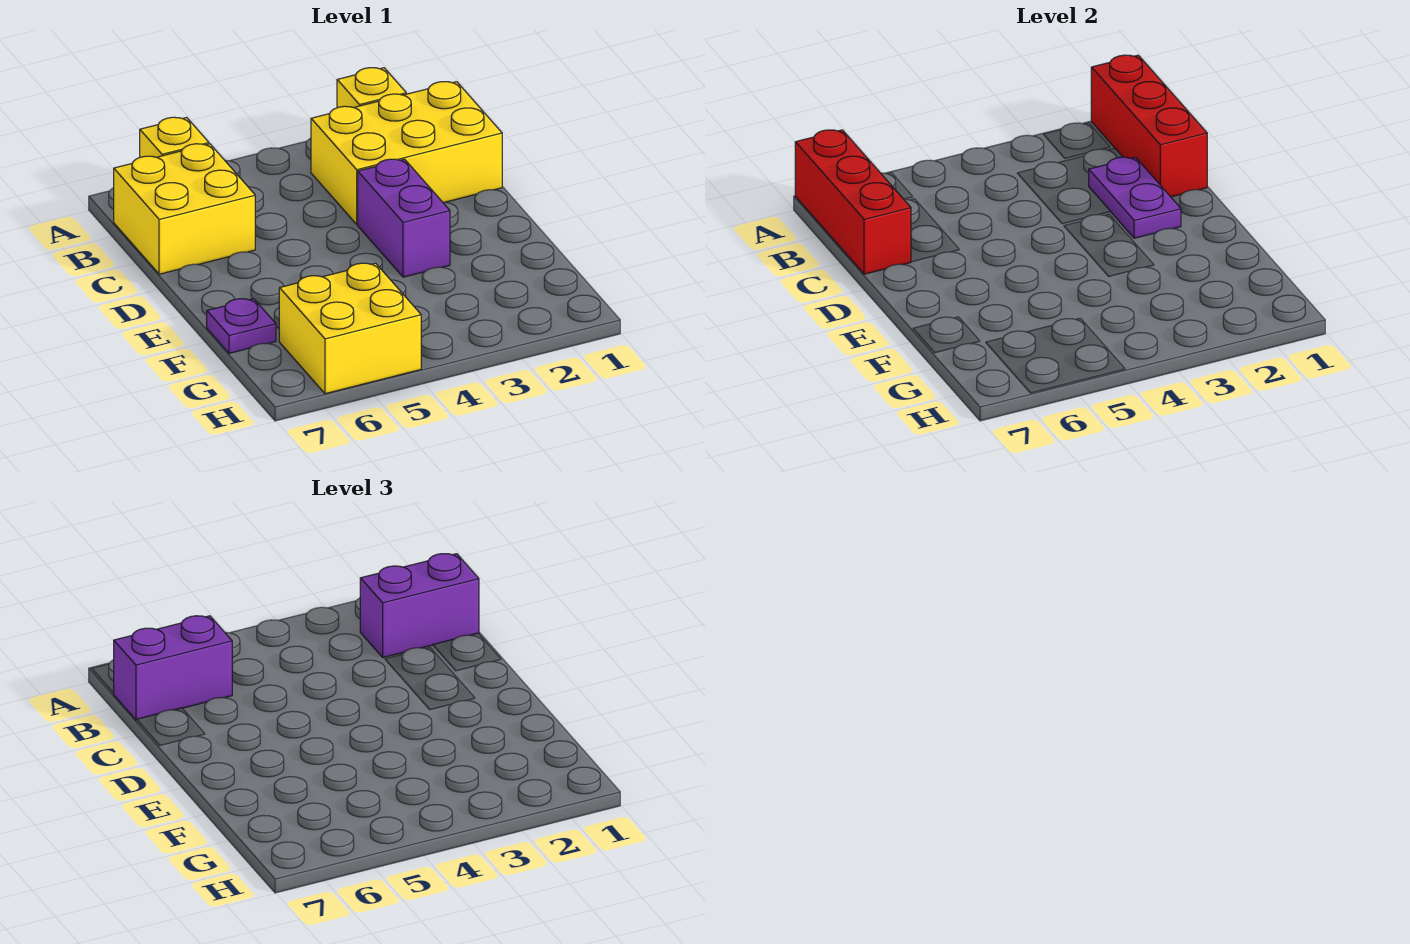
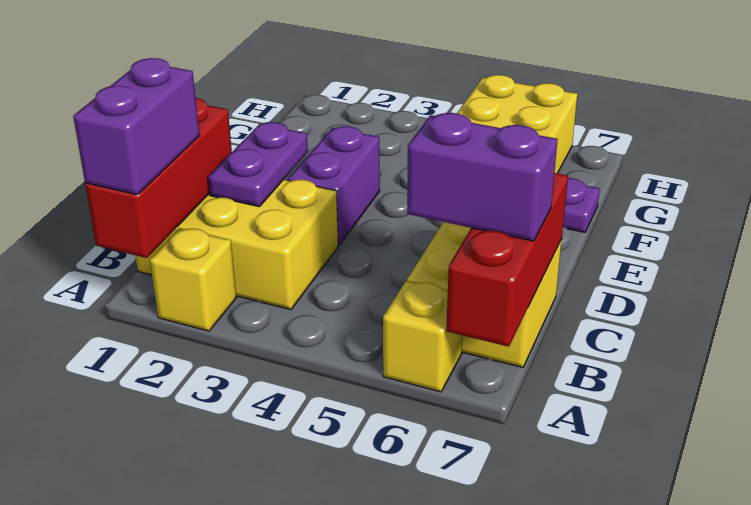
purple 1x2 brick [360,554,479,658] -> purple 1x2 brick turned to [73,58,200,195]

